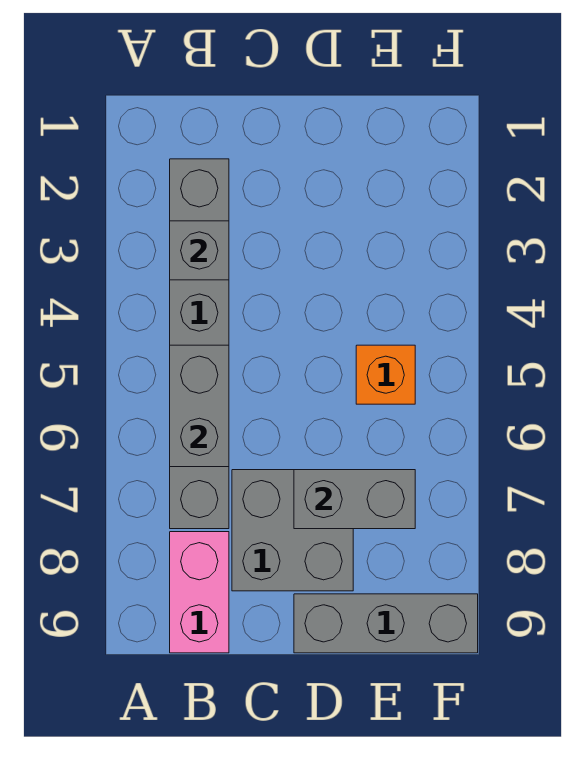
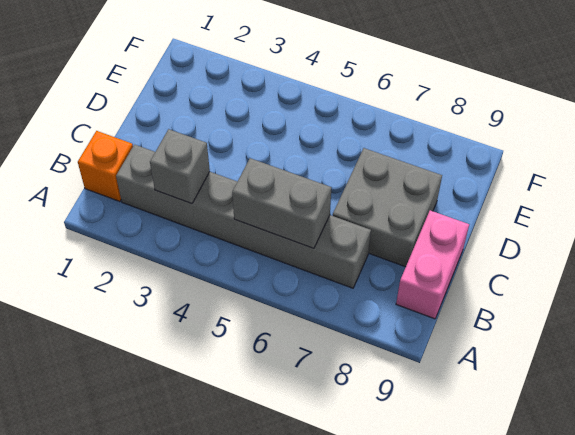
pink 1x2 brick [170,532,229,653] -> pink 1x2 brick turned to [396,210,469,319]
grey 1x2 brick [294,470,415,529] -> none
grey 1x3 brick [294,594,478,653] -> none
orange 1x1 brick [356,345,415,404] -> orange 1x1 brick moved to [78,131,133,202]

